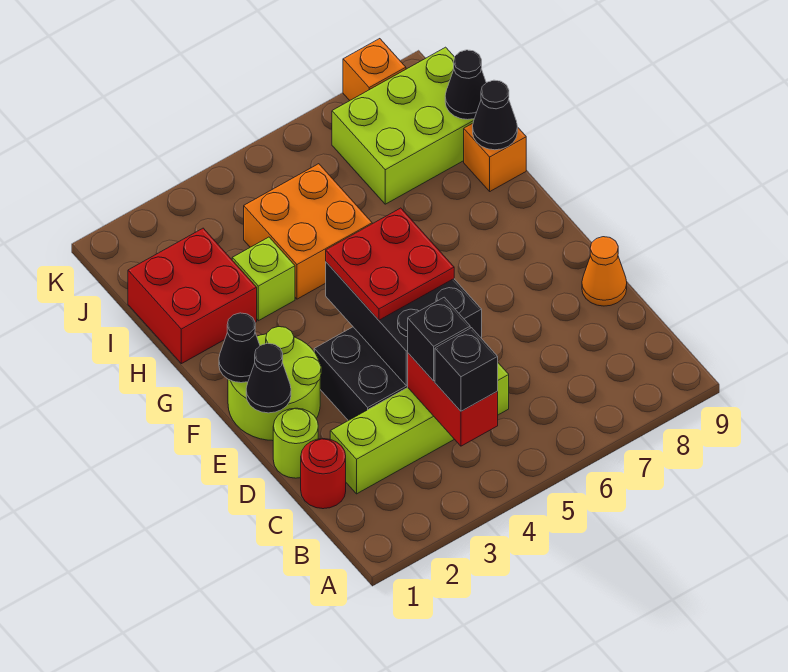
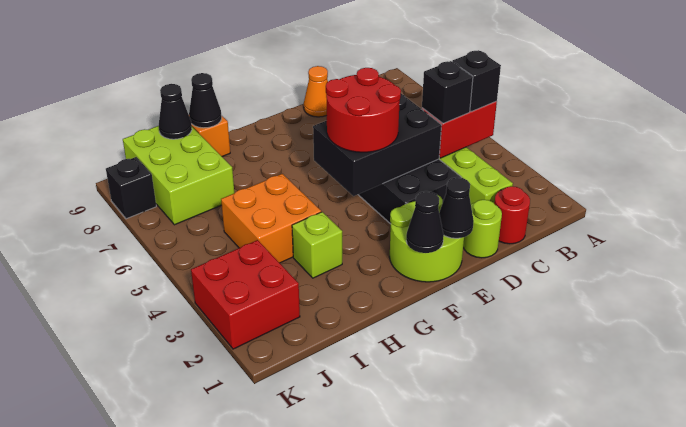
red 2x2 plate [326,208,454,320] -> red 2x2 round brick [326,68,401,152]
red 2x2 brick [128,228,257,364] -> red 2x2 brick moved to [191,240,300,349]
orange 1x1 brick [343,39,406,100] -> black 1x1 brick [106,157,156,219]

